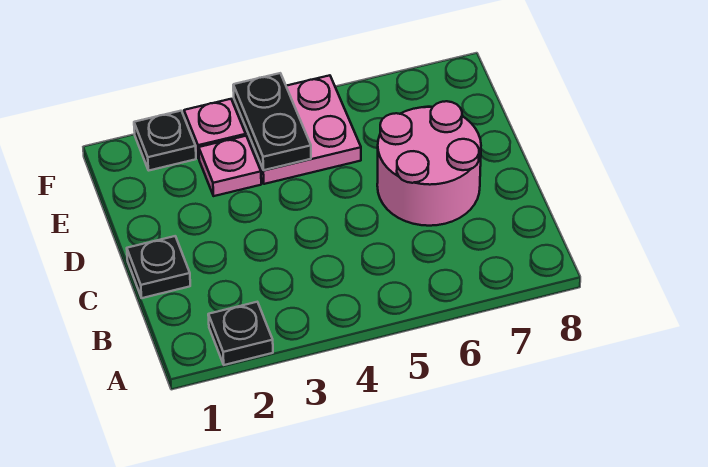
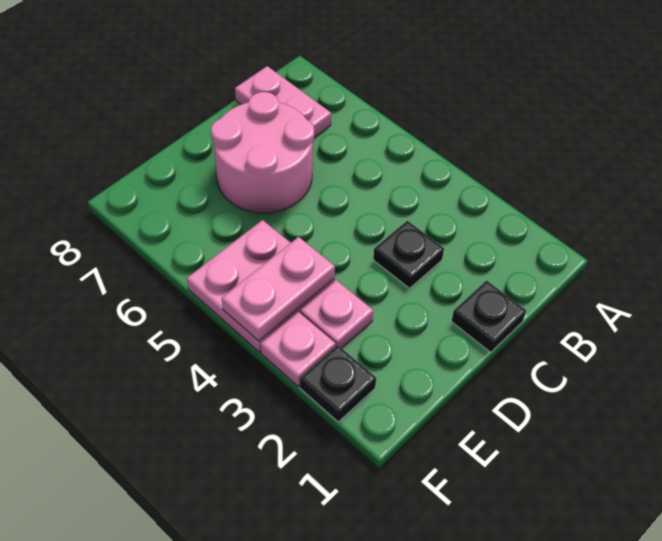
black 1x1 plate [208,302,273,365] -> black 1x1 plate moved to [373,221,444,288]
none -> pink 1x2 plate [235,66,331,138]
black 1x2 plate [233,73,311,170] -> pink 1x2 plate [222,237,335,341]

